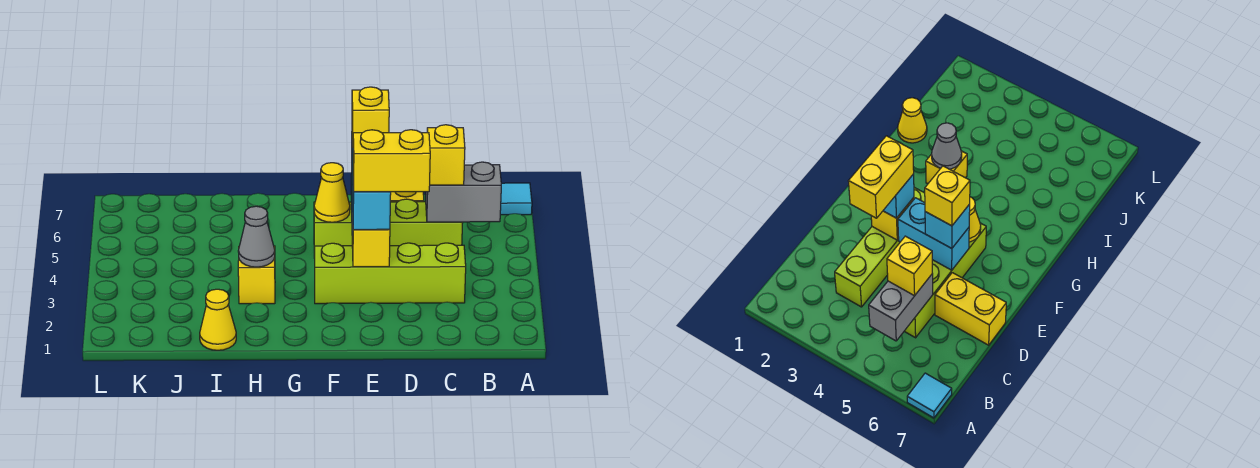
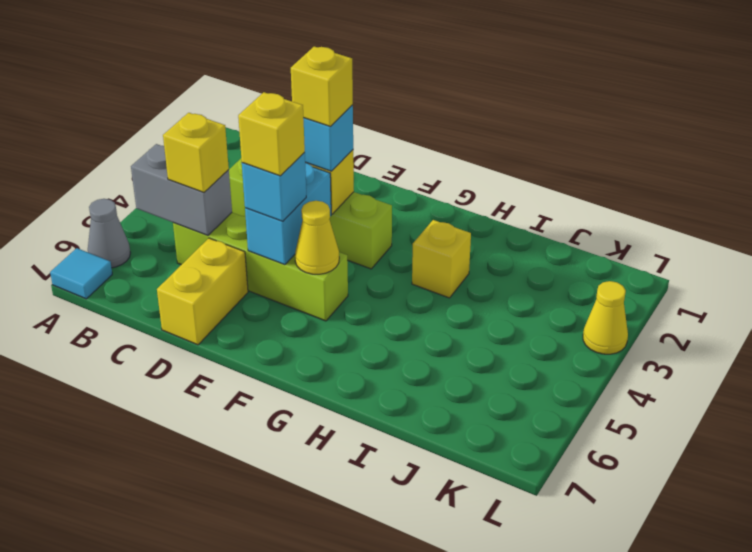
yellow 1x2 brick [353,130,430,192] -> yellow 1x1 brick [291,47,353,127]
grey 1x1 cone [238,206,275,267] -> grey 1x1 cone moved to [88,199,130,268]
yellow 1x1 cone [200,289,236,350] -> yellow 1x1 cone moved to [583,281,628,354]

